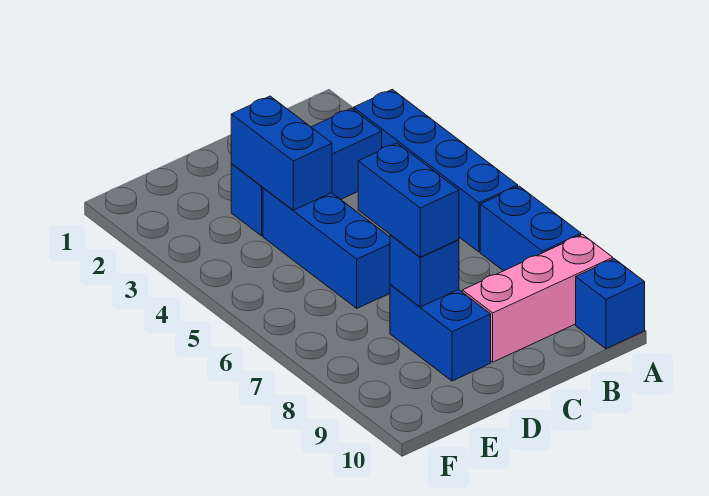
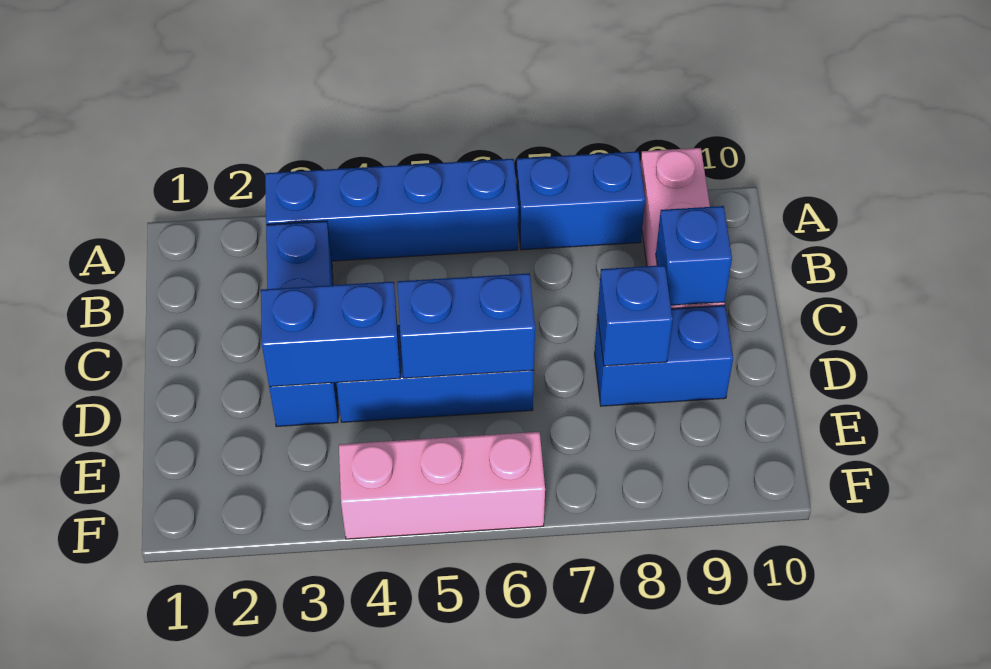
blue 1x1 brick [576,259,645,349] -> blue 1x1 brick moved to [656,206,732,305]
blue 1x2 brick [358,143,459,257] -> blue 1x2 brick moved to [397,273,535,378]
none -> pink 1x3 brick [339,432,545,539]

